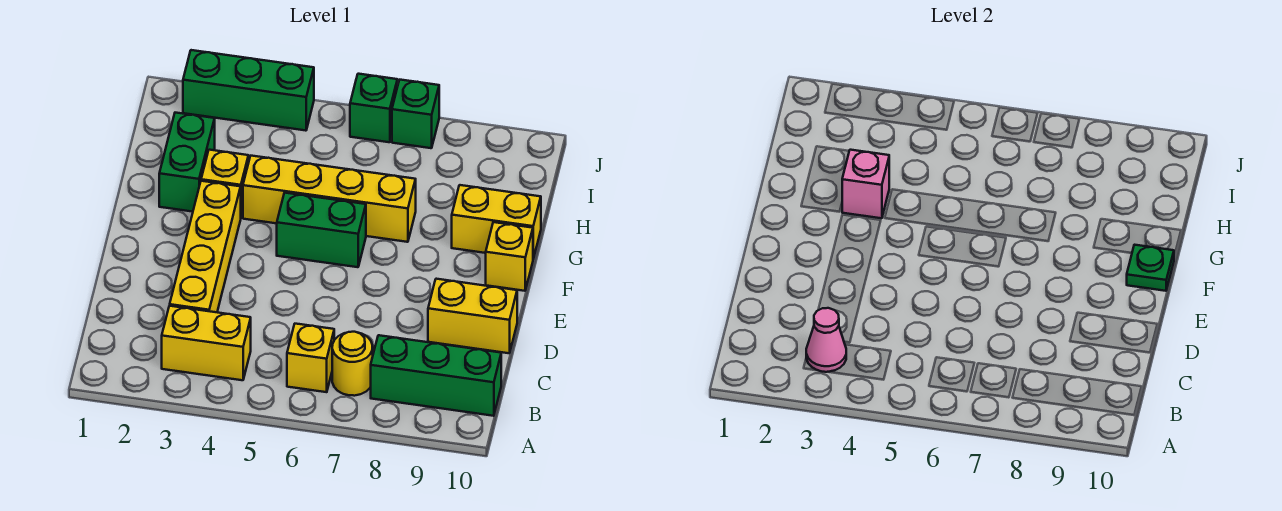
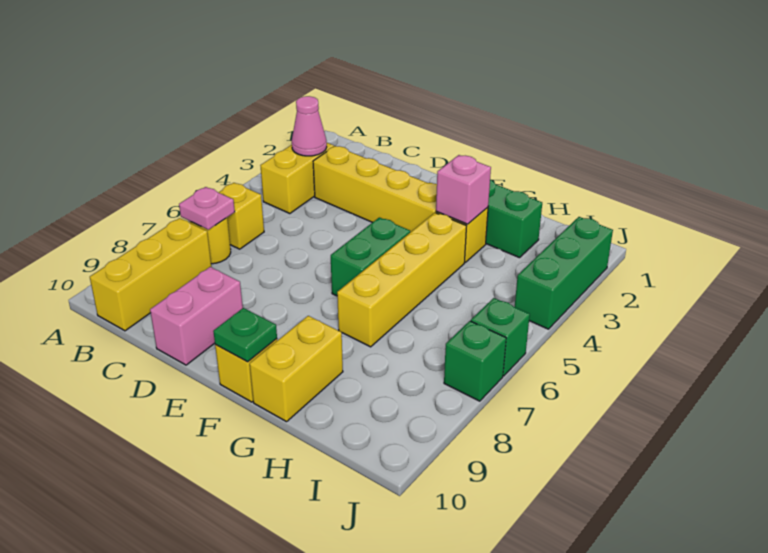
none -> pink 1x1 plate [179,187,235,230]
green 1x3 brick [371,335,501,416] -> yellow 1x3 brick [90,218,211,331]
yellow 1x2 brick [428,279,517,353] -> pink 1x2 brick [150,267,243,365]

